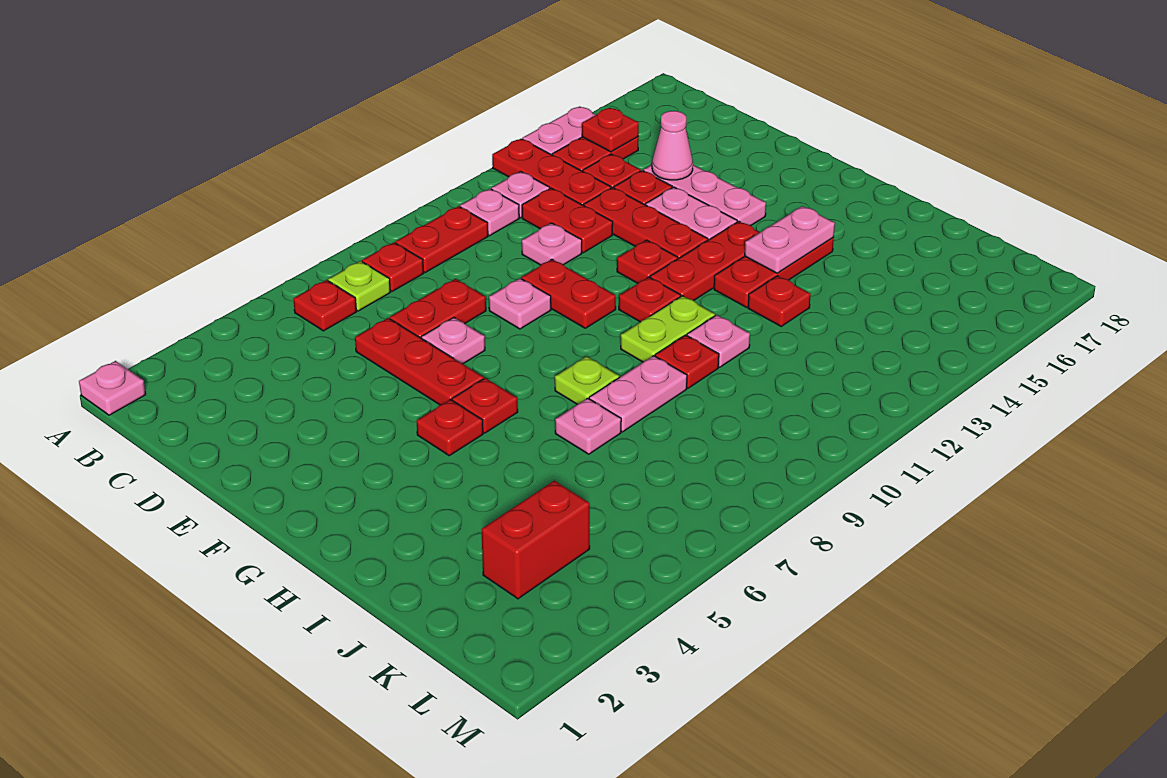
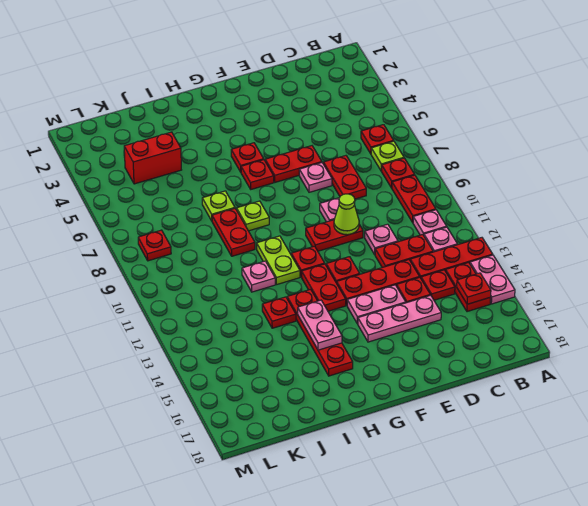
pink 1x1 plate [79,361,146,415] -> none
red 1x3 plate [355,318,484,405] -> red 1x2 plate [265,146,322,182]
pink 1x1 cone [652,111,693,180] -> none
none -> lime 1x1 cone [334,194,359,235]
red 1x3 plate [650,221,760,300] -> red 1x2 plate [302,264,346,311]
red 1x3 plate [714,238,834,307] -> red 1x4 plate [287,289,353,376]
pink 1x1 plate [555,398,621,454] -> lime 1x1 plate [202,191,235,221]
pink 1x2 plate [589,356,687,432] -> red 1x2 plate [212,209,255,256]
red 1x1 plate [655,335,719,388] -> red 1x1 plate moved to [138,230,171,261]
red 1x2 brick [481,481,590,599] -> red 1x2 brick turned to [124,132,181,184]

